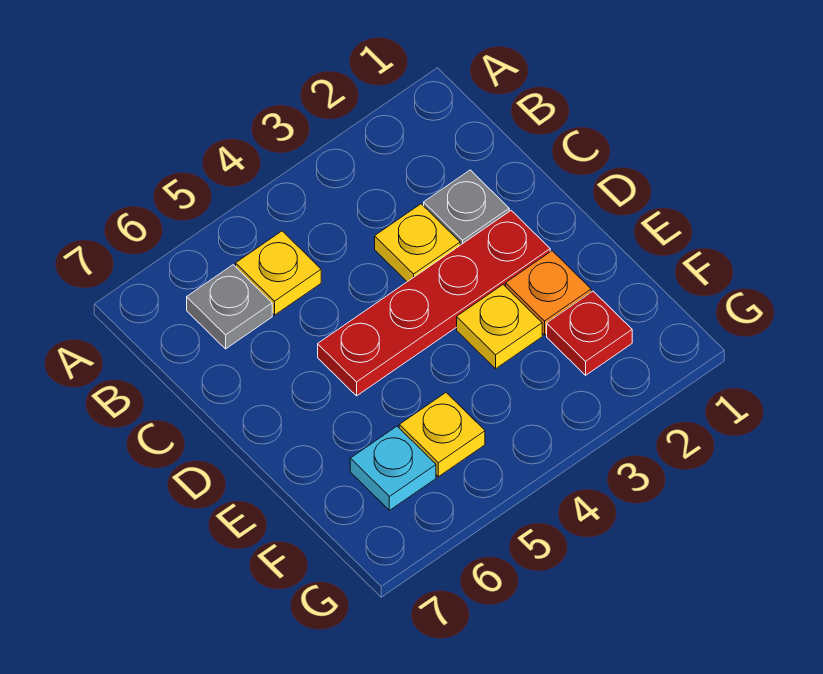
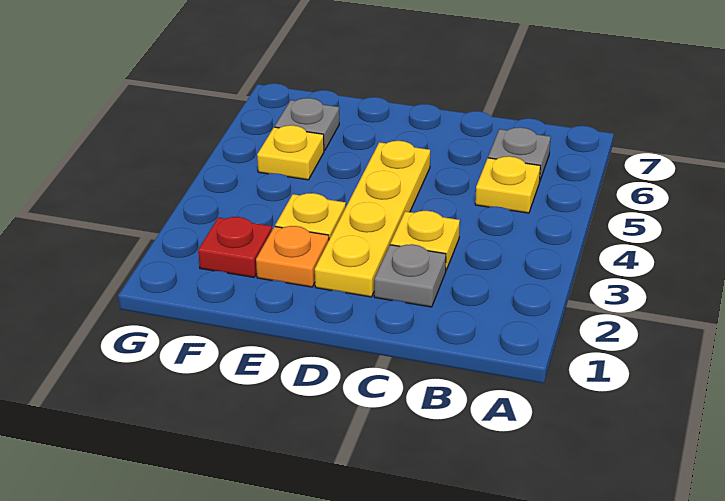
red 1x4 plate [318,211,550,396] -> yellow 1x4 plate [315,141,430,297]
cyan 1x1 plate [350,426,436,510] -> grey 1x1 plate [275,98,339,151]

